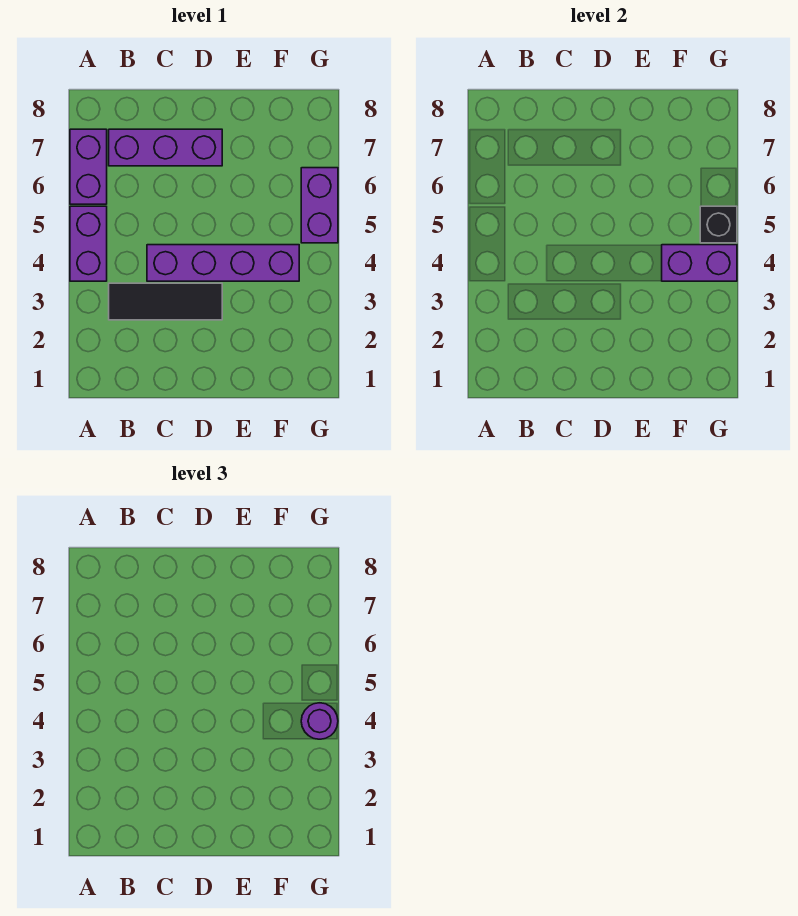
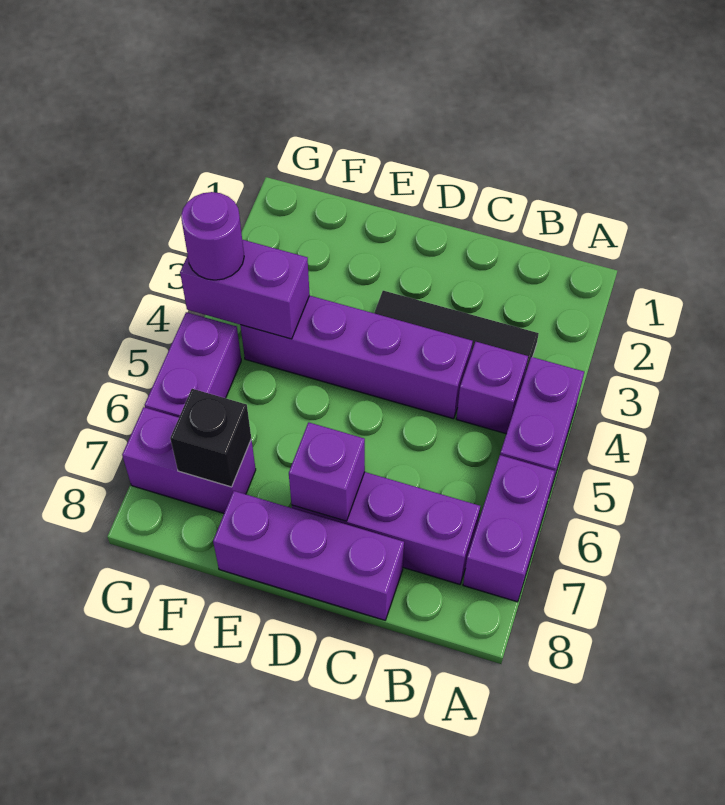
none -> purple 1x1 brick [456,342,528,434]
none -> purple 1x3 brick [213,491,404,620]
none -> purple 1x1 brick [289,422,365,521]
none -> purple 1x2 brick [122,407,256,513]
black 1x1 brick [700,206,737,243] -> black 1x1 brick moved to [170,389,251,487]

